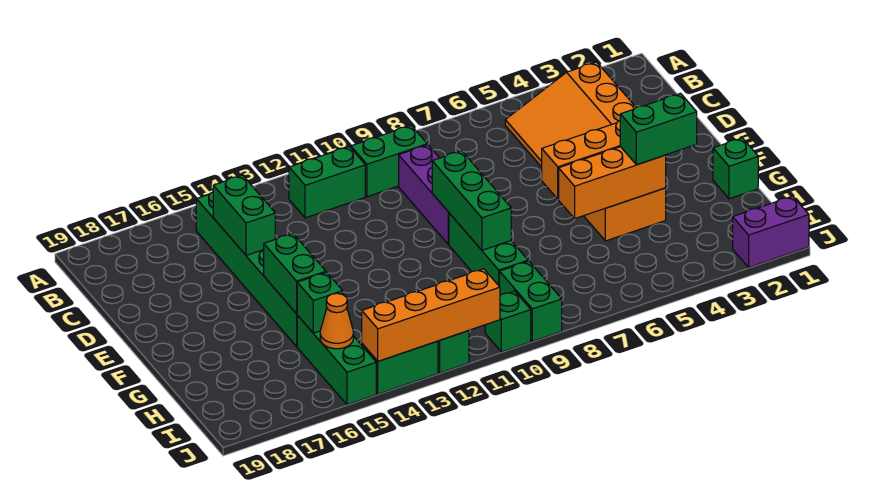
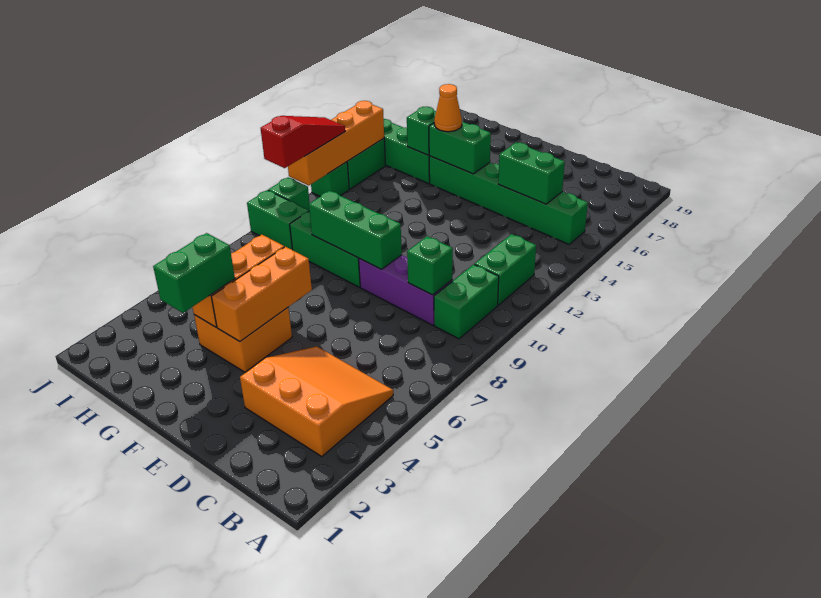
green 1x1 brick [713,138,758,199] -> green 1x1 brick moved to [407,236,453,295]
orange 1x1 cone [320,293,353,349] -> orange 1x1 cone moved to [434,84,462,132]
purple 1x2 brick [733,196,809,267] -> none
none -> red 1x3 slope [261,116,345,168]

